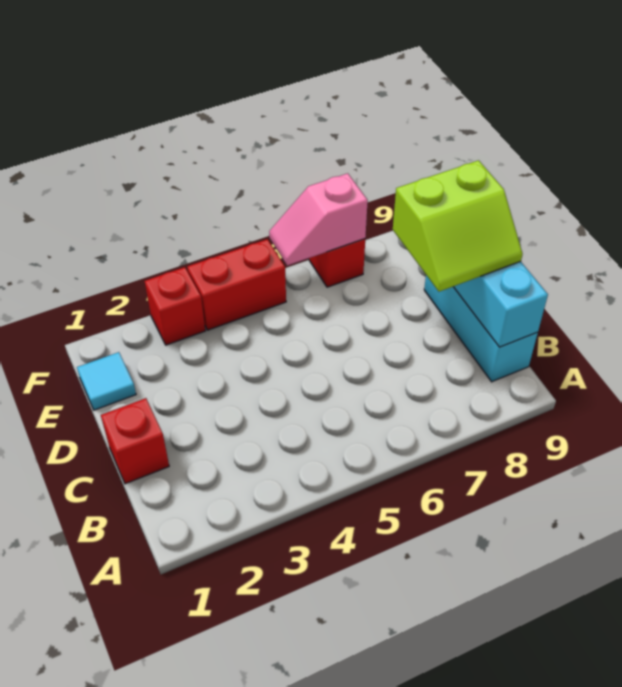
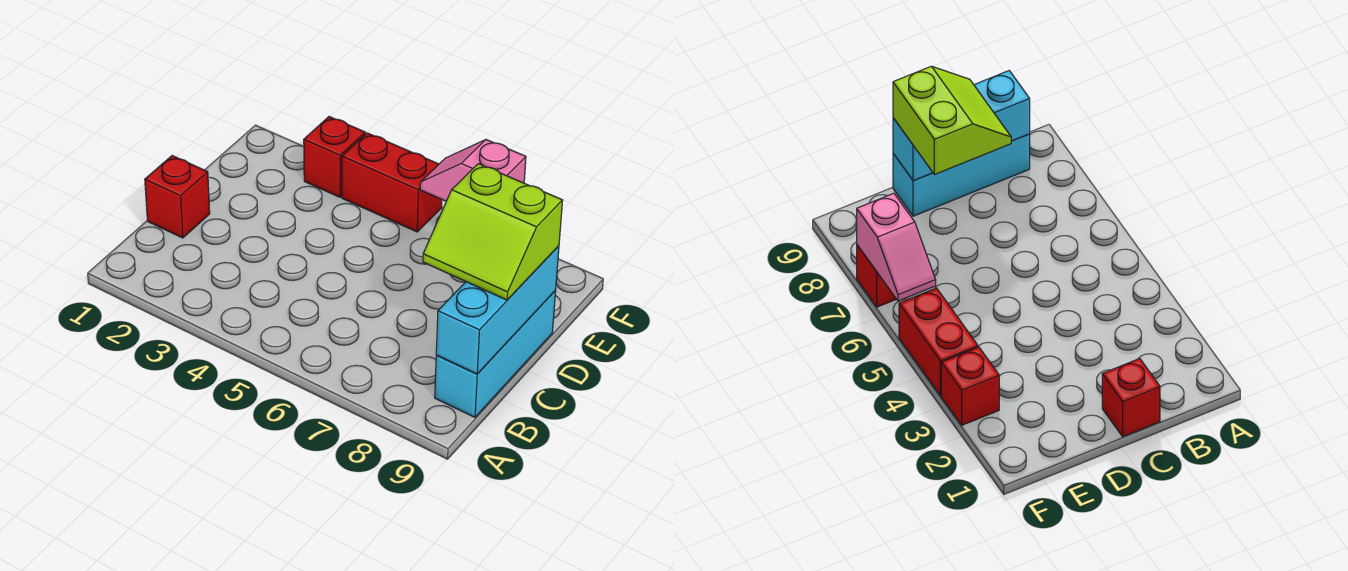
cyan 1x1 tile [77,352,136,410] -> none

